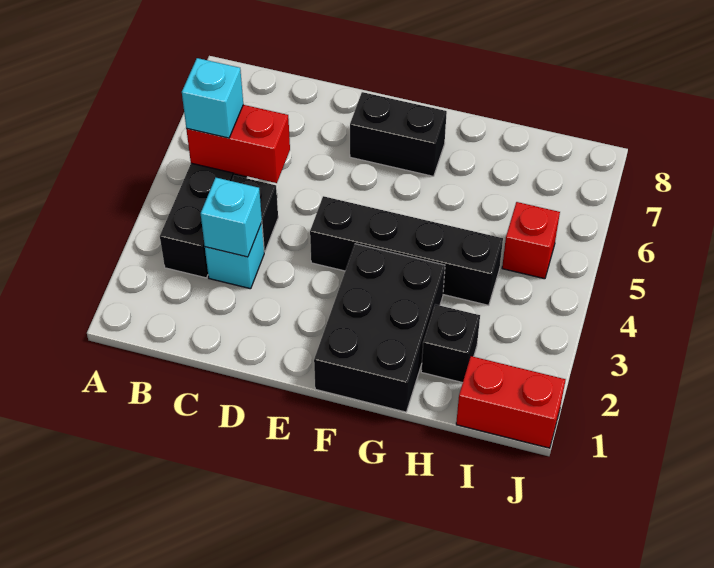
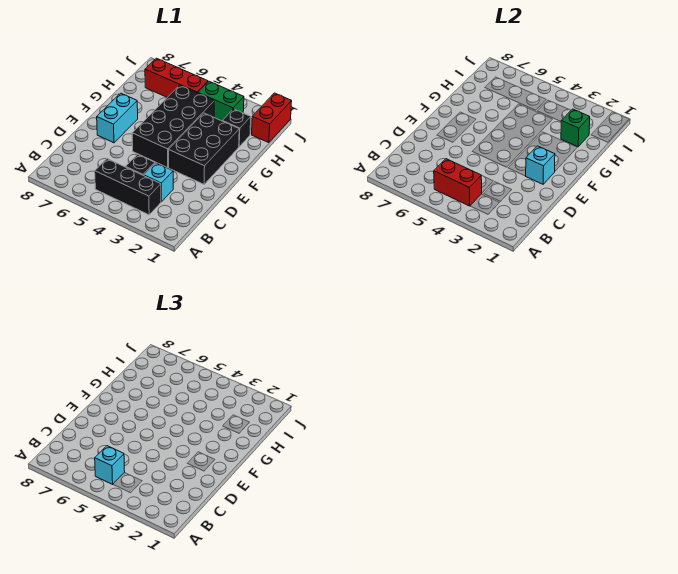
red 1x2 brick [186,105,290,183] -> red 1x2 brick turned to [434,159,482,206]
cyan 1x1 brick [201,178,262,257] -> cyan 1x1 brick moved to [526,146,555,184]
black 1x4 brick [310,196,503,305] -> black 2x4 brick [132,85,214,168]
black 1x2 brick [350,92,447,176] -> cyan 1x2 brick [97,93,138,143]
black 2x3 brick [314,244,445,412] -> black 2x3 brick turned to [169,113,239,184]
none -> green 1x1 brick [561,109,590,147]
none -> green 1x2 brick [198,81,244,121]
red 1x1 brick [502,202,560,279] -> red 1x3 brick [145,58,208,97]

